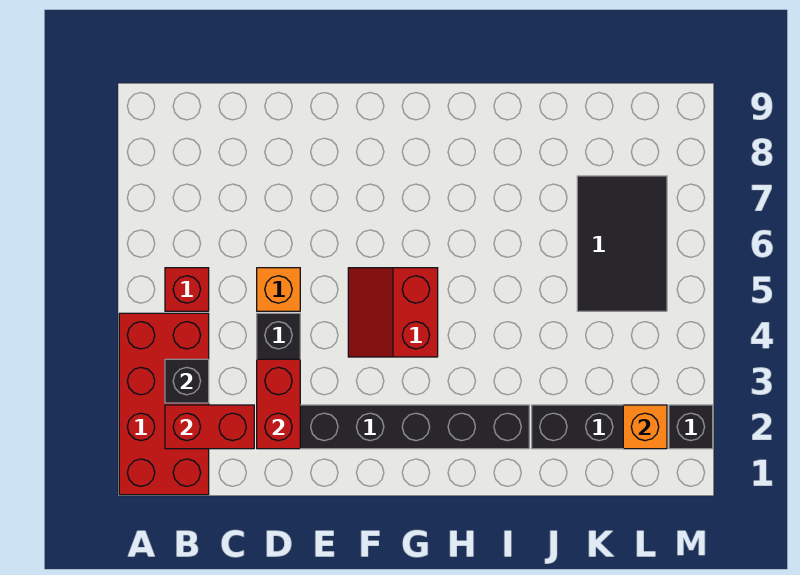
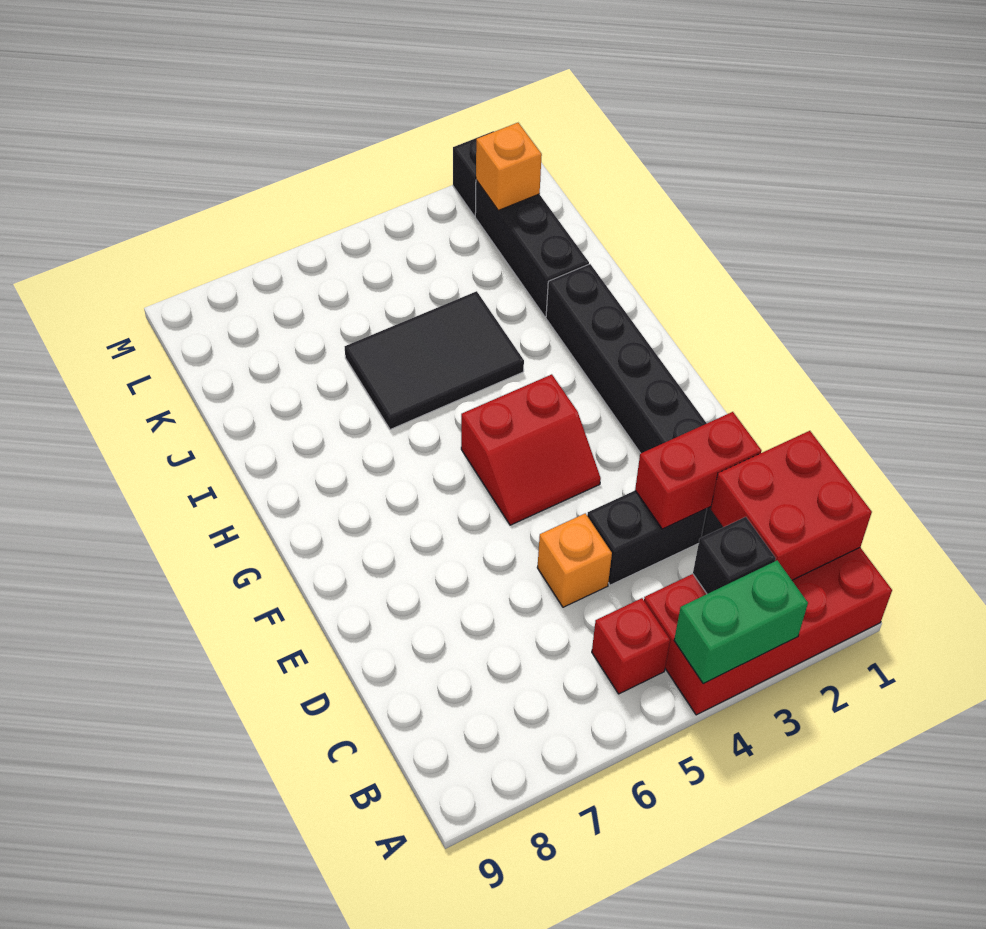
none -> green 1x2 brick [674,560,808,684]
red 1x2 brick [165,405,254,449] -> red 2x2 brick [711,431,872,580]
black 2x3 tile [577,176,667,311] -> black 2x3 tile moved to [345,291,524,430]

